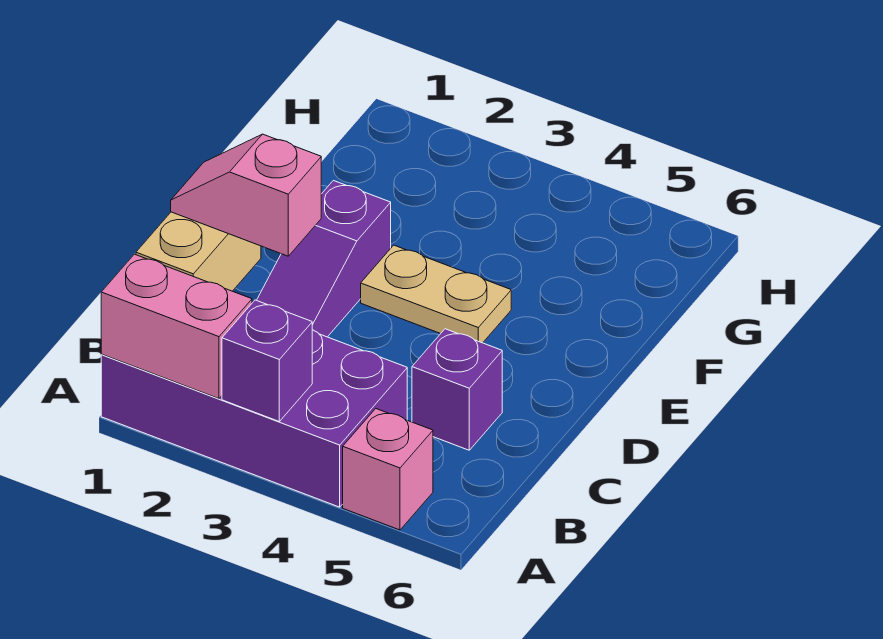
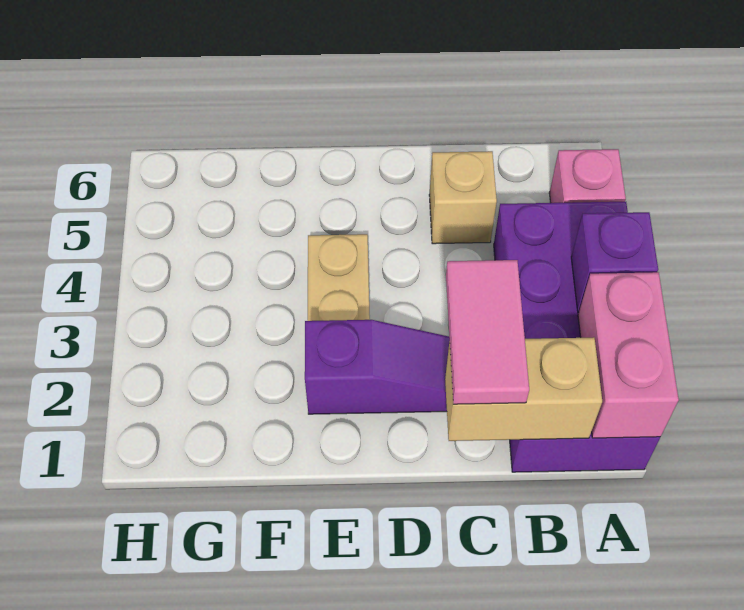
pink 1x2 slope [171,134,321,256] -> pink 1x2 tile [446,260,529,404]
purple 1x1 brick [412,329,502,450] -> tan 1x1 brick [429,151,497,244]

